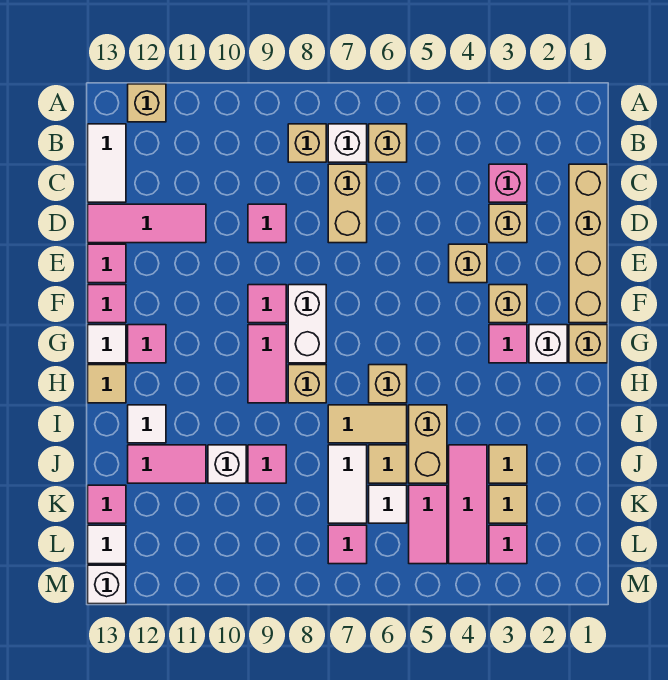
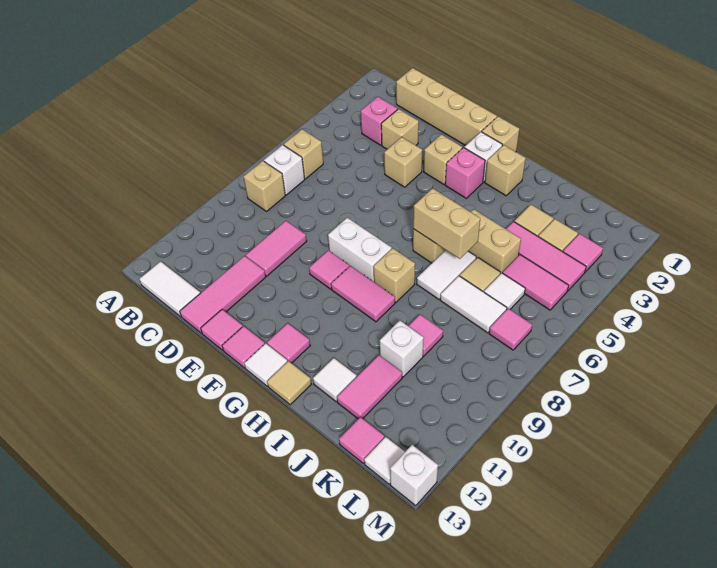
tan 1x1 brick [128,84,166,122] -> tan 1x1 brick moved to [485,145,526,196]
tan 1x2 brick [328,164,367,243] -> tan 1x2 brick moved to [413,188,480,259]
pink 1x1 tile [248,204,286,243] -> pink 1x2 tile [246,221,307,276]
pink 1x1 tile [489,325,527,363] -> pink 1x1 brick [445,148,485,198]
tan 1x2 tile [328,405,407,443] -> white 1x2 tile [417,250,476,299]

